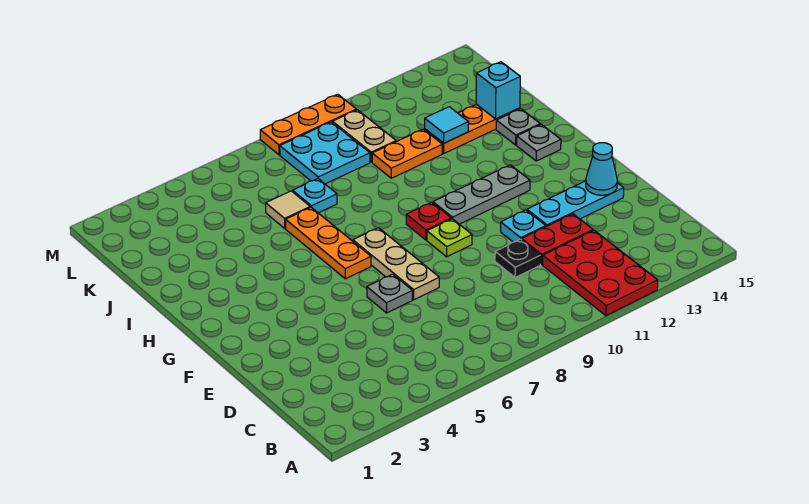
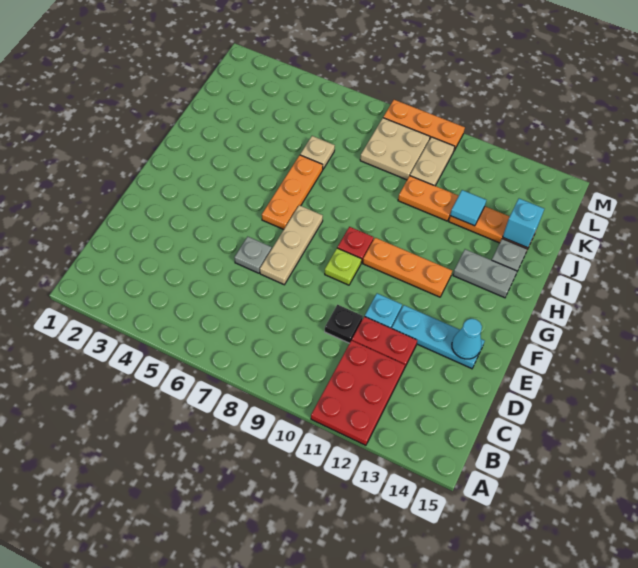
grey 1x3 plate [433,165,530,224] -> orange 1x3 plate [363,238,452,297]
grey 1x1 plate [517,124,561,161] -> grey 1x2 plate [453,249,517,298]
tan 1x1 tile [266,191,310,228] -> tan 1x1 plate [300,136,335,169]
cyan 1x1 plate [293,179,337,213] -> none
cyan 2x2 plate [280,122,370,184] -> tan 2x2 plate [360,118,430,180]

